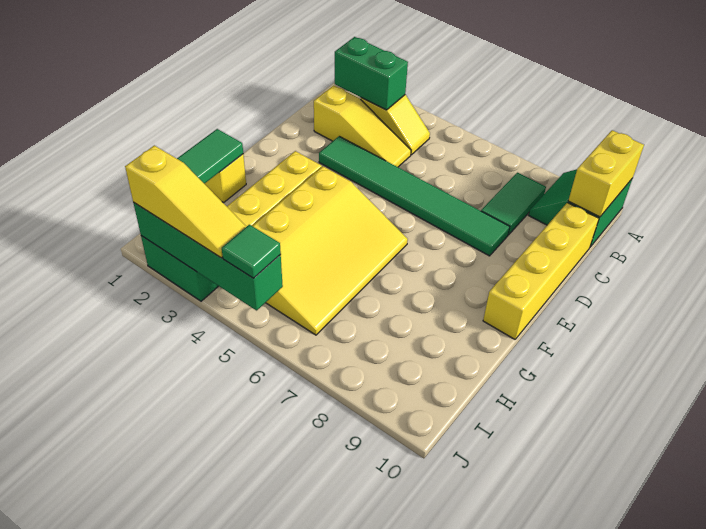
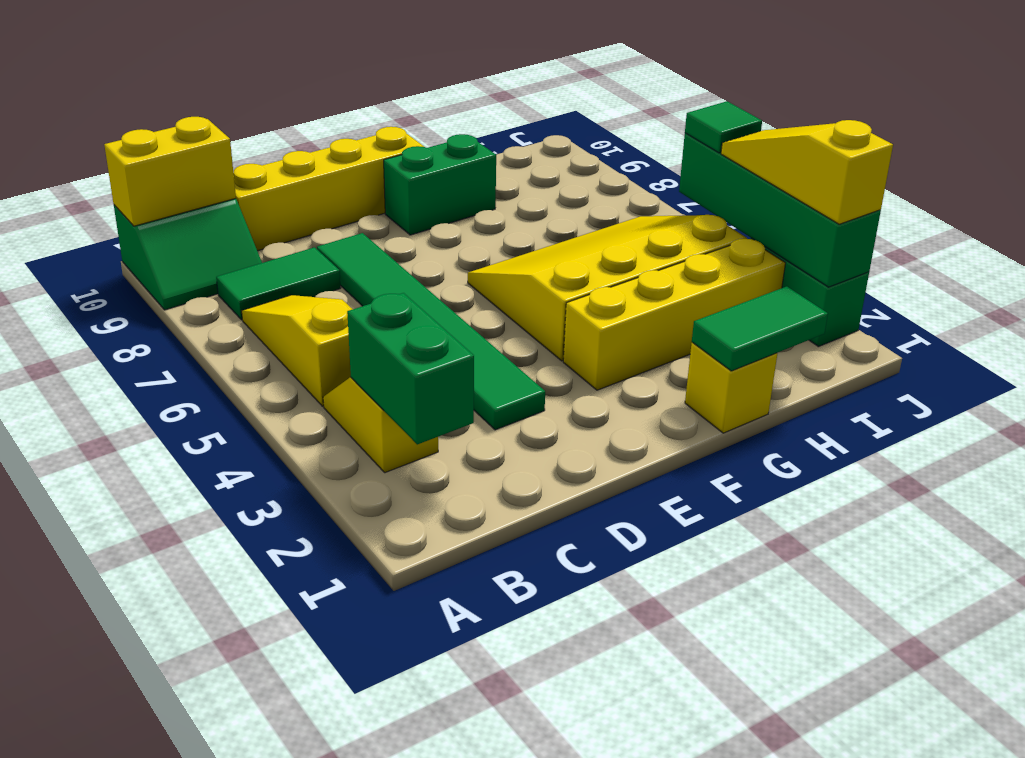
yellow 1x3 slope [314,85,411,167] -> yellow 1x3 slope moved to [242,295,353,406]
none -> green 1x2 brick [384,134,496,235]

